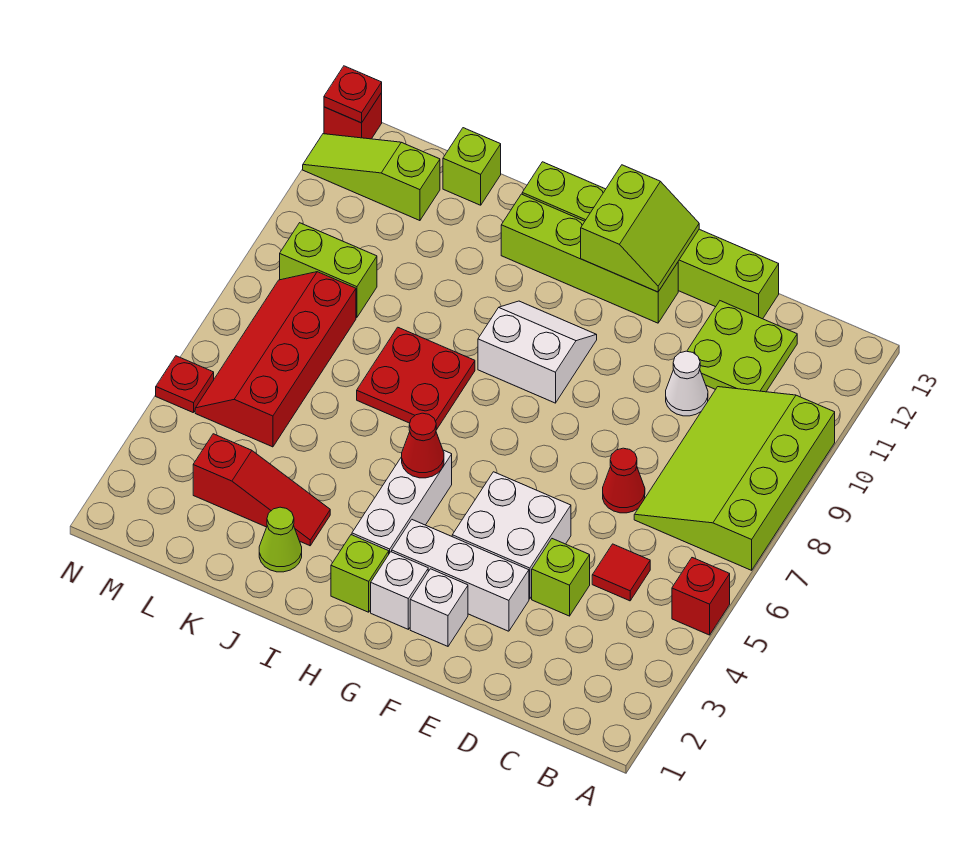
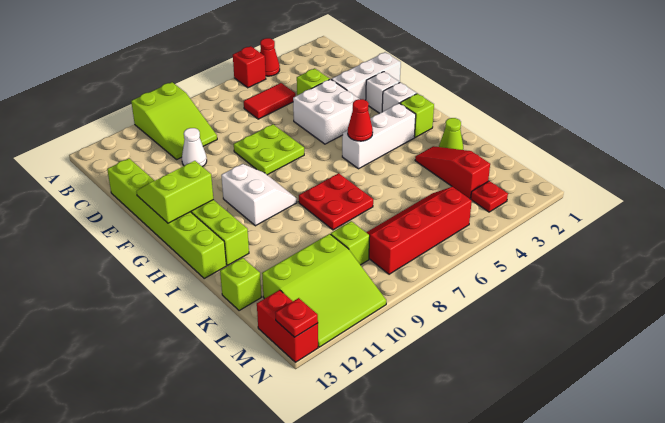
lime 3x4 slope [634,387,835,570] -> lime 2x3 slope [131,82,217,159]
red 1x1 tile [592,544,650,601] -> red 1x2 tile [244,83,296,119]
lime 2x2 plate [687,301,797,392] -> lime 2x2 plate moved to [234,124,304,175]
red 1x1 cone [603,448,645,513] -> red 1x1 cone moved to [260,38,280,76]
white 1x3 brick [392,520,529,631] -> white 1x3 brick turned to [331,52,401,100]
white 2x2 slope [478,301,597,403] -> white 2x2 slope turned to [221,164,297,226]
red 2x4 slope [195,272,356,447] -> red 2x4 slope turned to [366,187,472,274]
lime 1x2 brick [280,223,377,318] -> lime 1x1 brick [331,221,370,265]
lime 1x3 slope [303,134,440,221] -> lime 3x3 slope [262,234,386,347]
red 1x1 plate [156,356,214,413] -> red 1x1 plate moved to [471,181,508,212]
red 1x1 brick [324,93,382,139] -> red 1x2 brick [257,290,318,362]

